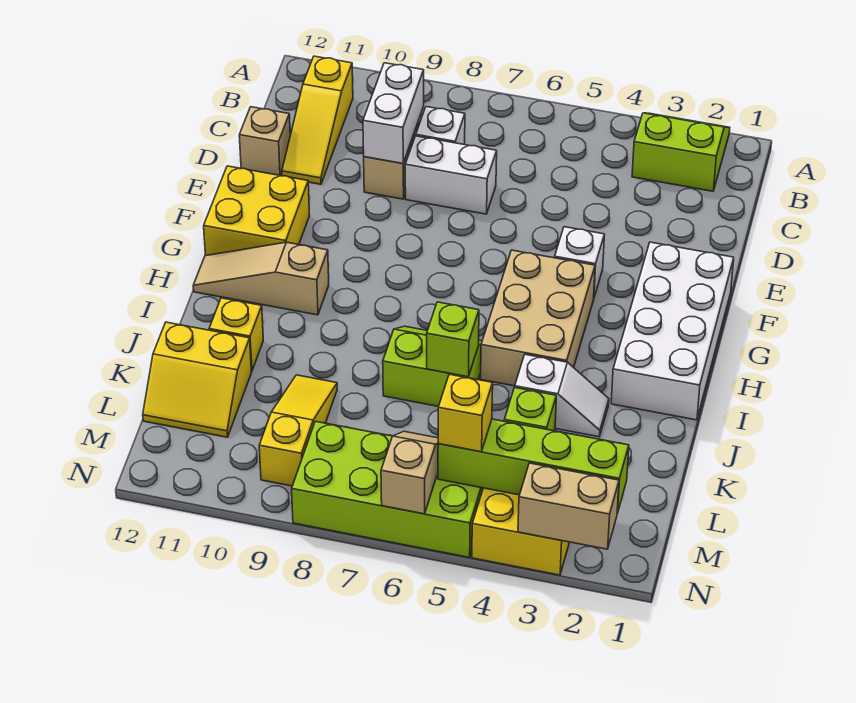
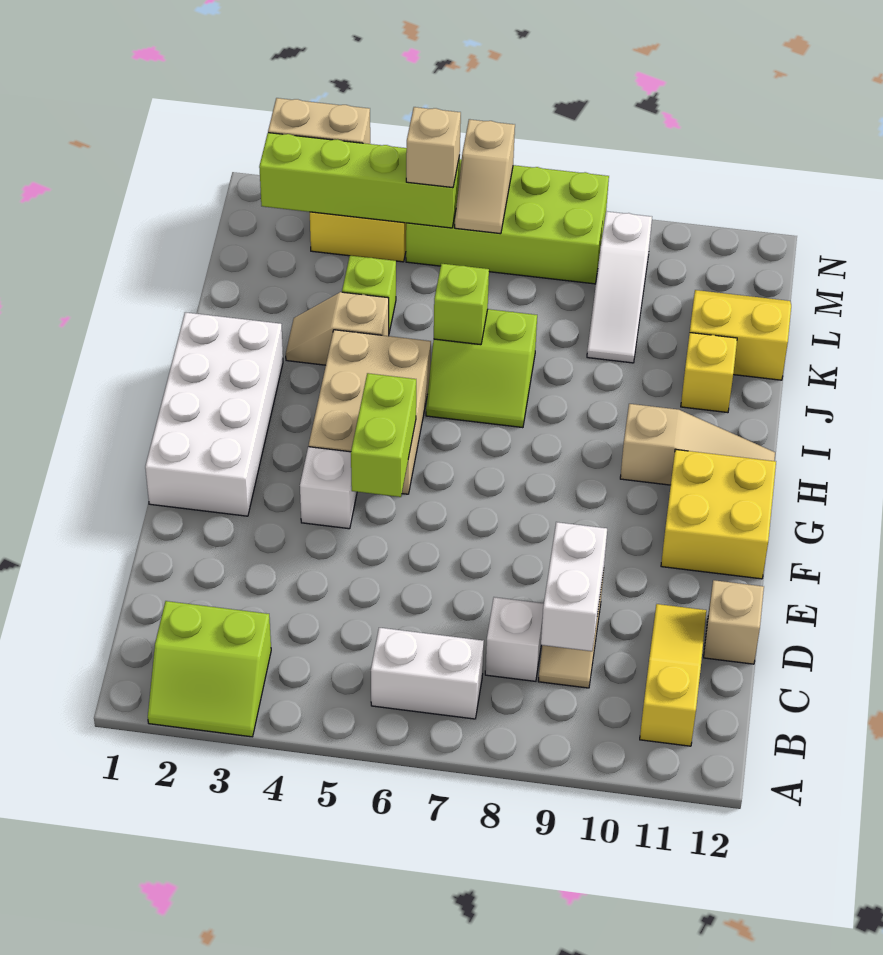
white 1x2 brick [405,136,497,214] -> white 1x2 brick moved to [371,628,484,719]
none -> lime 1x2 brick [351,373,416,497]
white 1x2 slope [515,354,609,437] -> tan 1x2 slope [286,292,389,365]
yellow 1x3 slope [259,375,337,486] -> white 1x3 slope [587,211,652,363]
yellow 1x1 brick [438,374,493,452] -> tan 1x1 brick [406,107,461,188]

